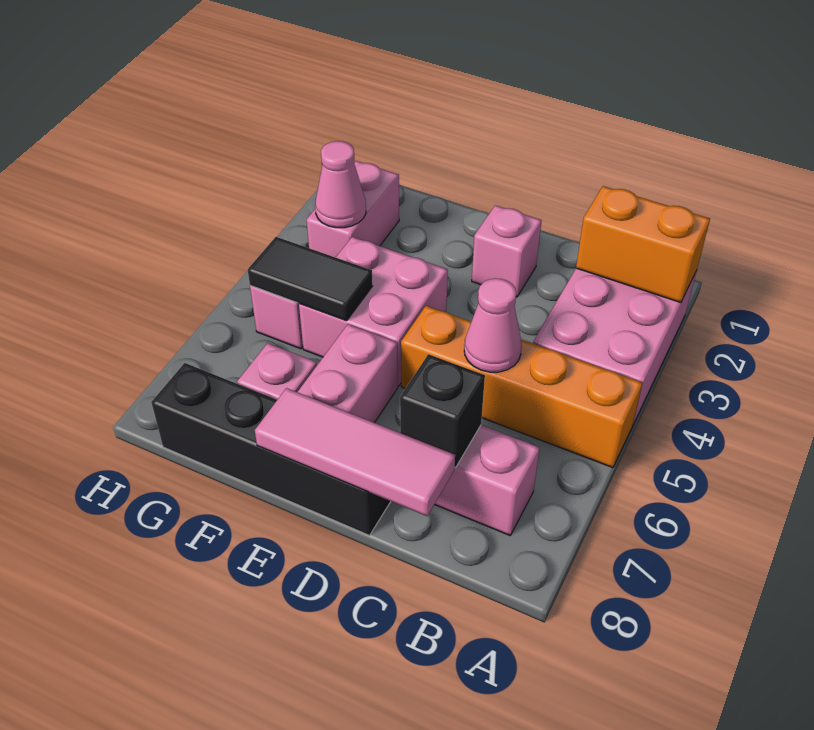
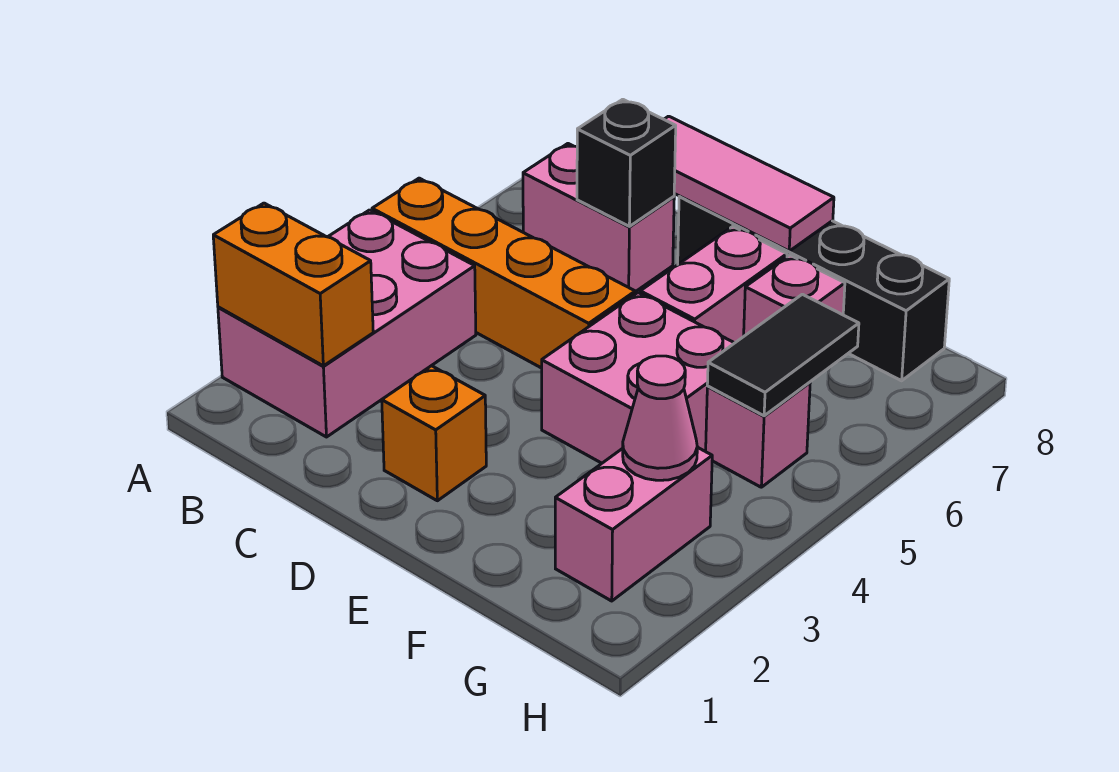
pink 1x1 cone [464,278,522,372] -> none
pink 1x1 brick [472,205,542,297] -> orange 1x1 brick [382,366,486,501]
black 1x2 tile [248,237,373,321] -> black 1x2 tile turned to [707,294,859,416]

